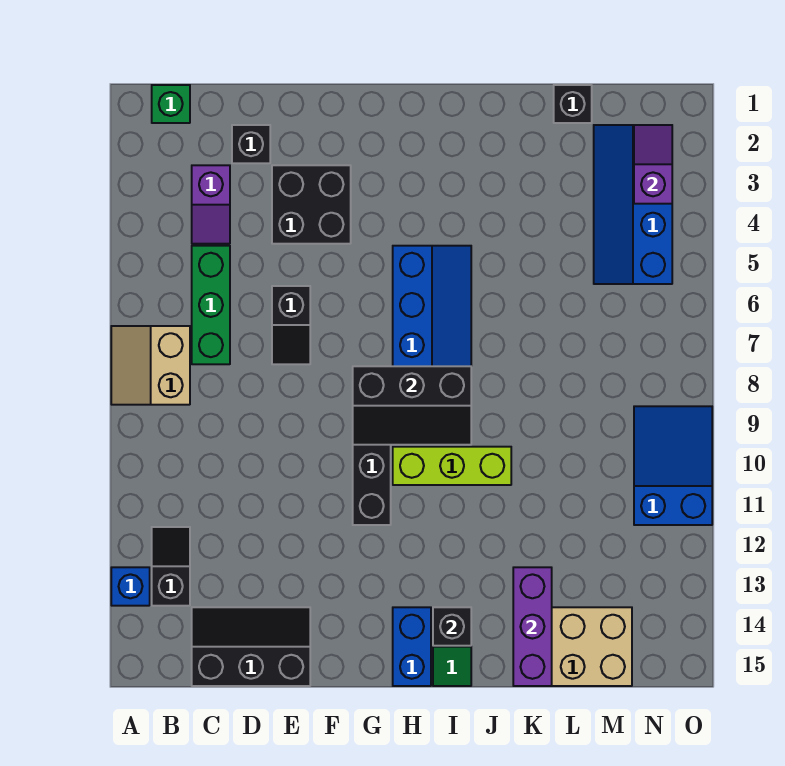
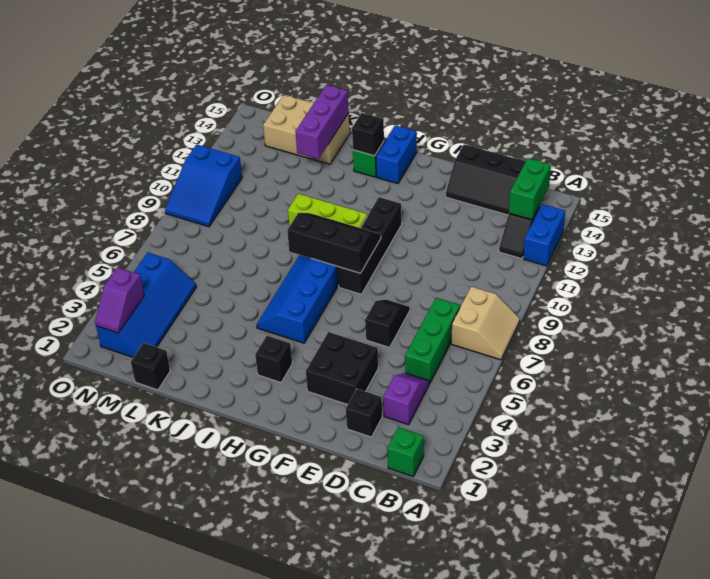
blue 1x1 brick [111,567,150,606] -> blue 1x2 brick [523,204,565,266]
none -> green 1x2 brick [509,158,551,220]
none -> black 1x1 brick [255,336,292,383]

